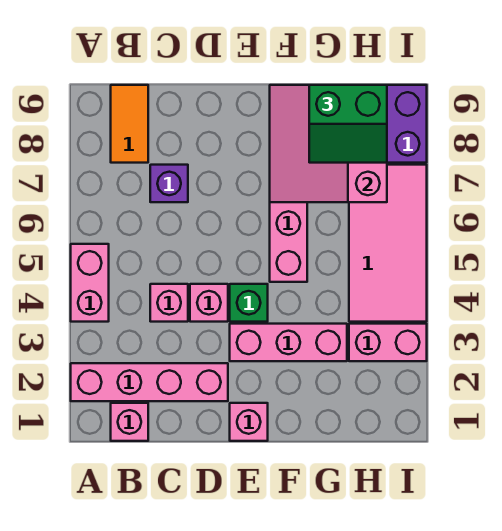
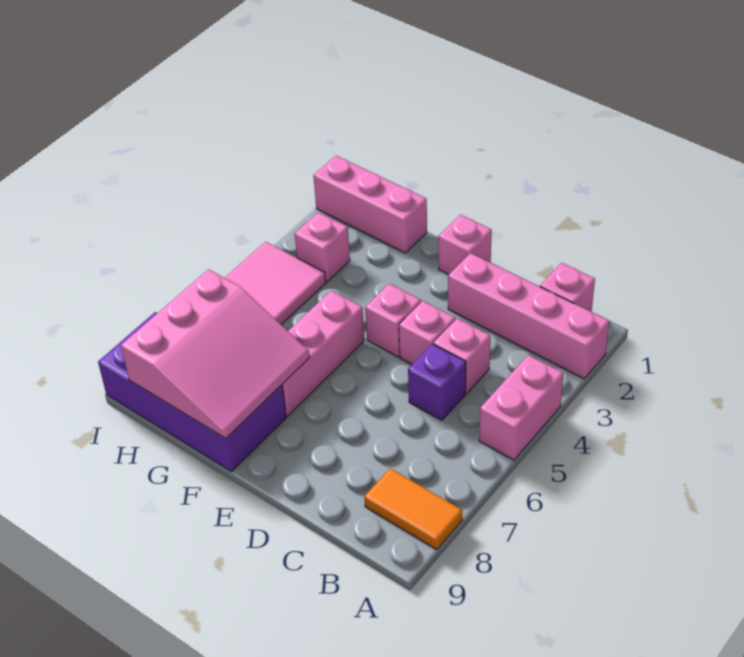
orange 1x2 tile [111,85,148,163] -> orange 1x2 tile turned to [364,468,462,550]
purple 1x1 brick [150,165,188,202] -> purple 1x1 brick moved to [408,344,466,420]
pink 1x3 brick [230,324,347,361] -> pink 1x3 brick moved to [313,156,427,253]
green 1x1 brick [230,284,268,322] -> pink 1x1 brick [365,284,421,357]
green 2x2 slope [309,85,387,163] -> none
pink 1x2 brick [349,324,427,361] -> pink 1x1 brick [295,212,350,282]

